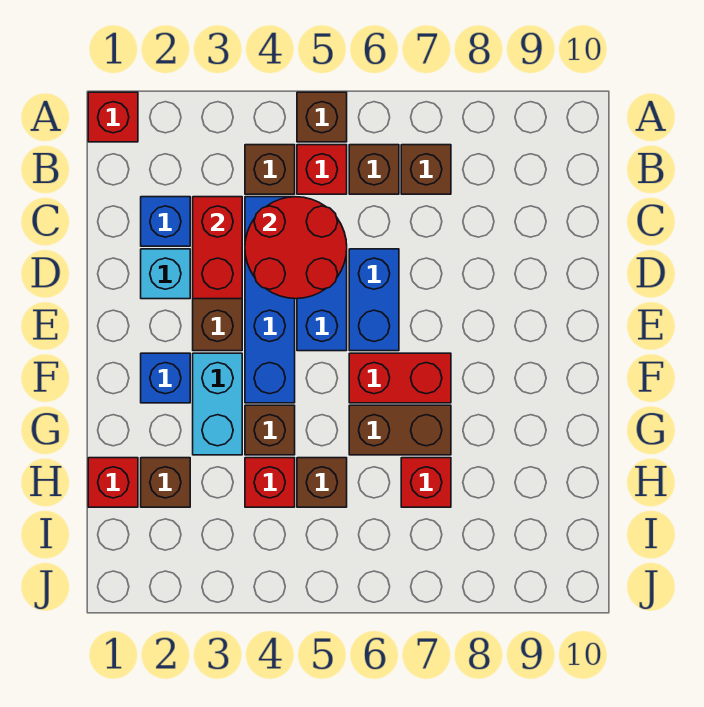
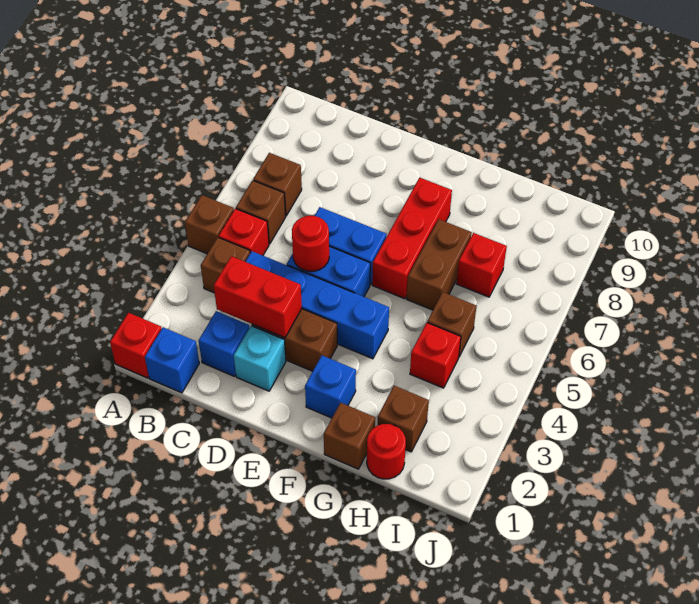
none -> blue 1x1 brick [145,327,199,393]
red 2x2 round brick [245,197,347,299] -> red 1x1 round brick [292,216,329,271]
cyan 1x2 brick [193,353,242,455] -> none
red 1x2 brick [349,353,451,403] -> red 1x3 brick [372,177,452,299]
brown 1x1 brick [245,405,295,455] -> brown 1x1 brick moved to [324,403,375,469]
red 1x1 brick [88,458,138,507] -> red 1x1 round brick [367,424,406,479]

